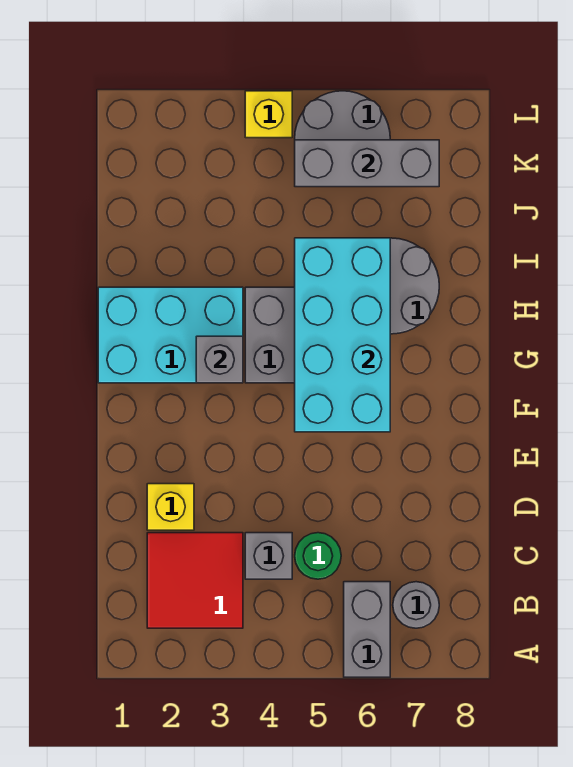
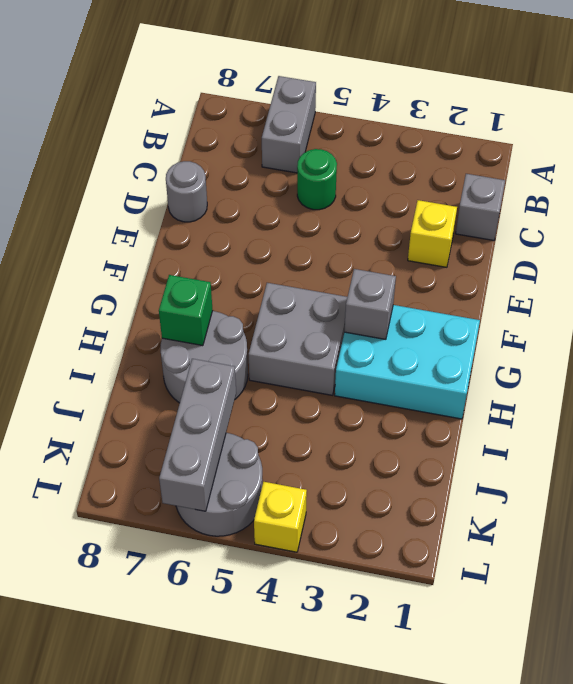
red 2x2 tile [147,533,243,628] -> none
grey 1x1 round brick [393,582,439,628] -> grey 1x1 round brick moved to [166,161,207,222]
grey 1x1 brick [245,533,292,579] -> grey 1x1 brick moved to [456,174,505,241]
cyan 2x4 brick [295,238,390,432] -> none
none -> green 1x1 brick [159,275,213,346]
grey 1x3 brick [295,140,439,187] -> grey 1x3 brick turned to [159,359,236,511]

